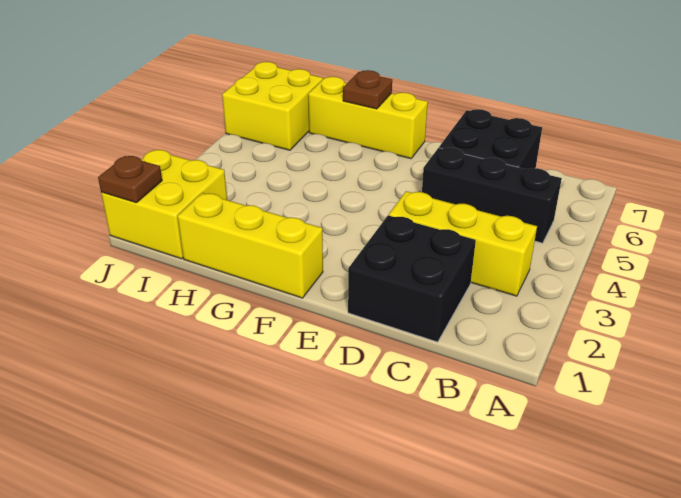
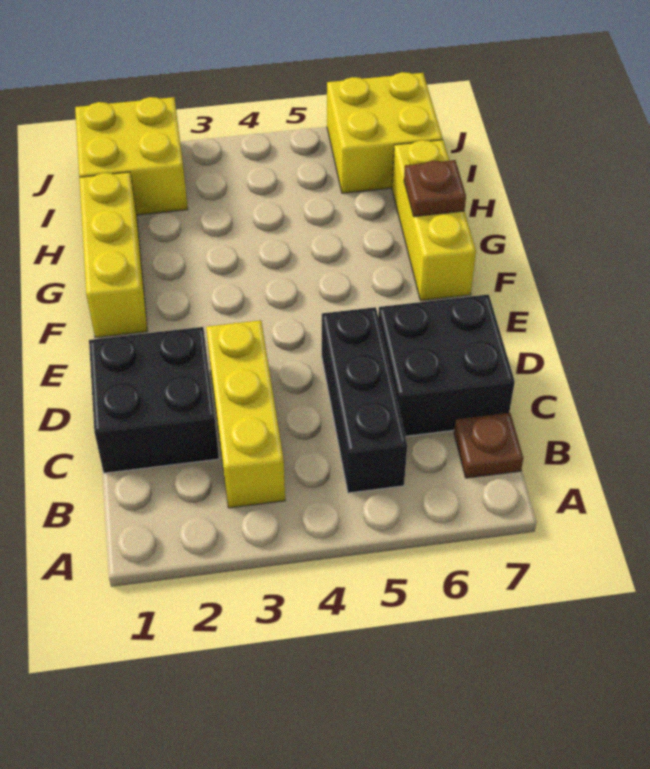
brown 1x1 plate [98,156,162,203] -> brown 1x1 plate moved to [454,413,523,478]

